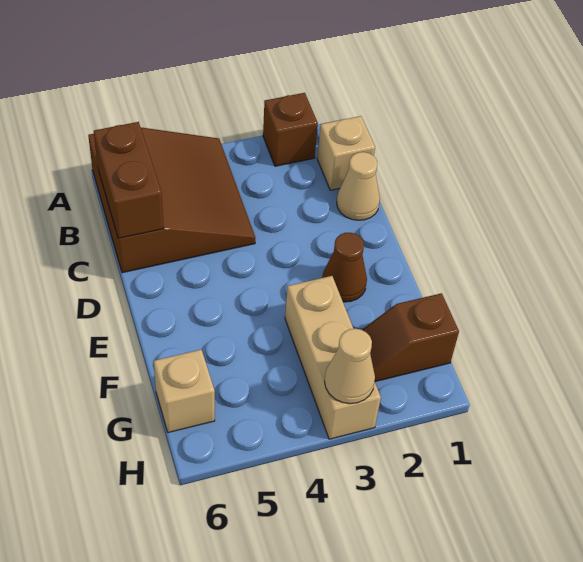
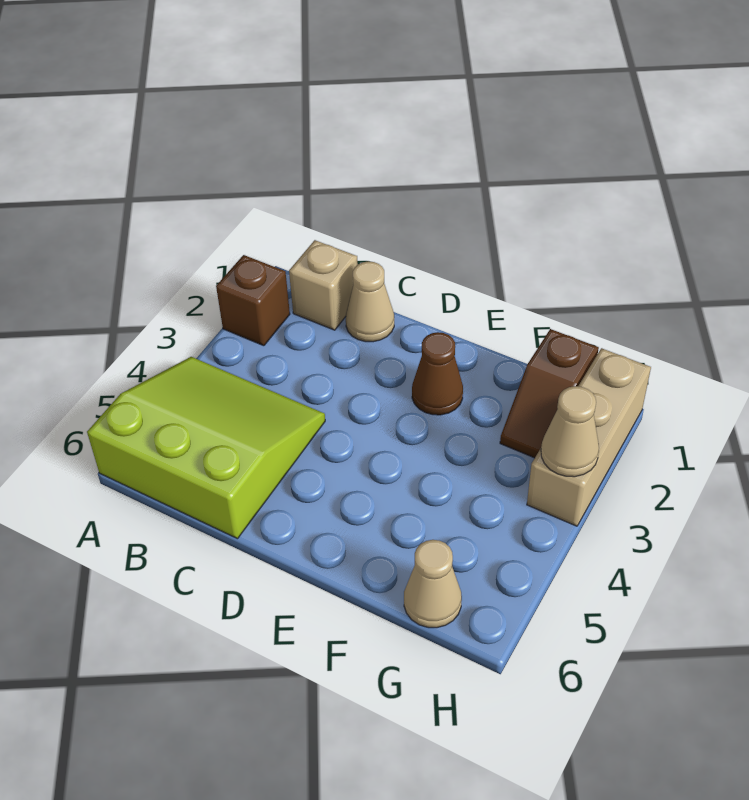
brown 3x3 slope [88,127,255,273] -> lime 3x3 slope [87,357,325,539]
brown 1x2 brick [94,122,164,238] -> none
tan 1x3 brick [285,276,381,439] -> tan 1x3 brick turned to [527,348,651,526]
tan 1x1 brick [154,350,215,433] -> tan 1x1 cone [404,540,462,628]

